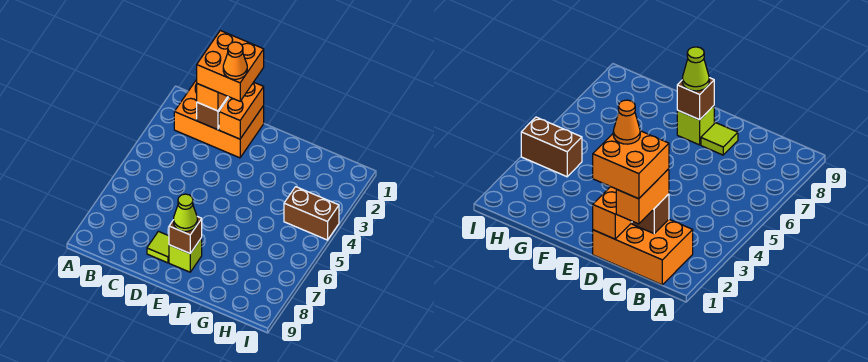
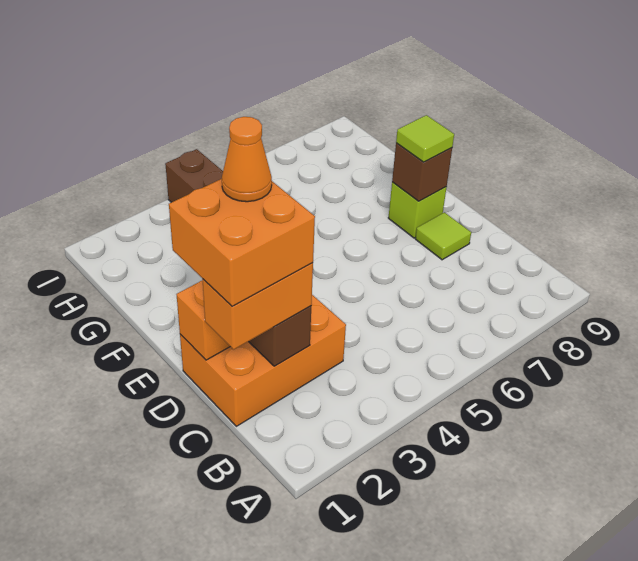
orange 2x3 brick [174,80,264,158] -> orange 2x3 brick turned to [180,295,346,426]
lime 1x1 cone [174,194,197,231] -> lime 1x1 tile [396,115,454,162]

